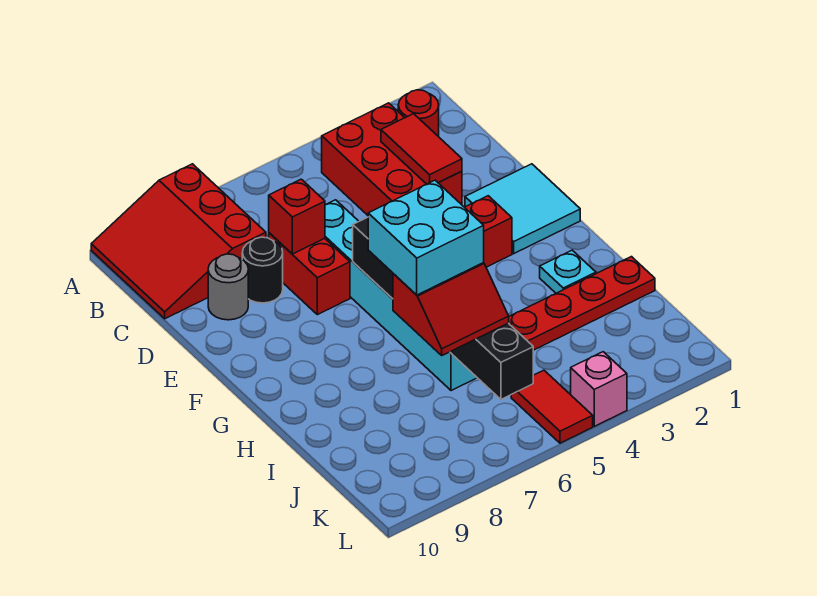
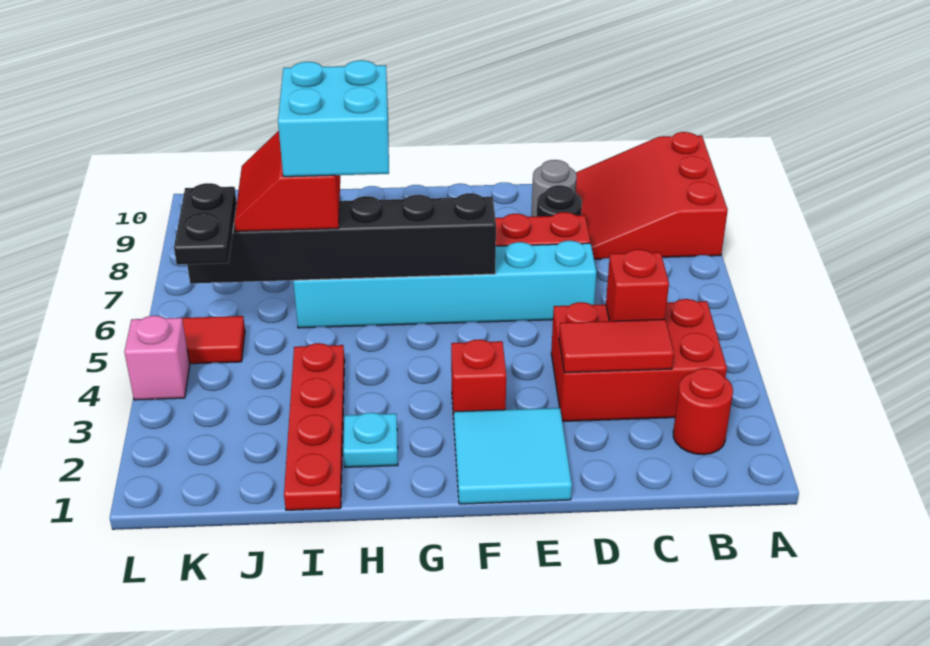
red 3x3 slope [91,164,266,319] -> red 3x3 slope turned to [576,132,728,259]
red 1x1 brick [269,179,325,254] -> red 1x1 brick moved to [606,249,669,321]
none -> black 1x2 plate [174,183,237,265]

